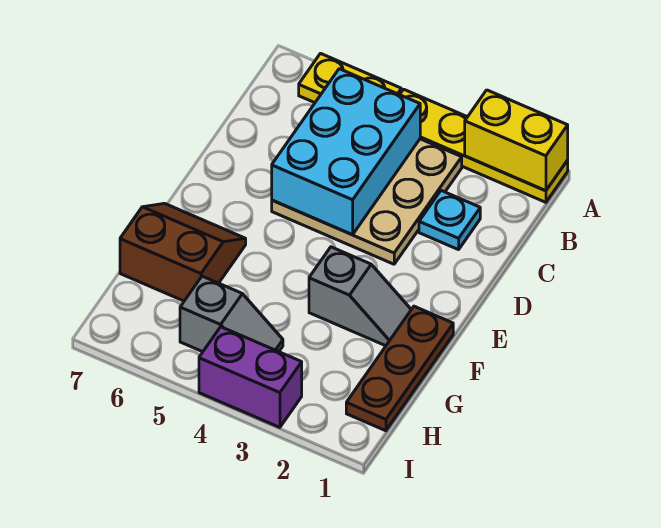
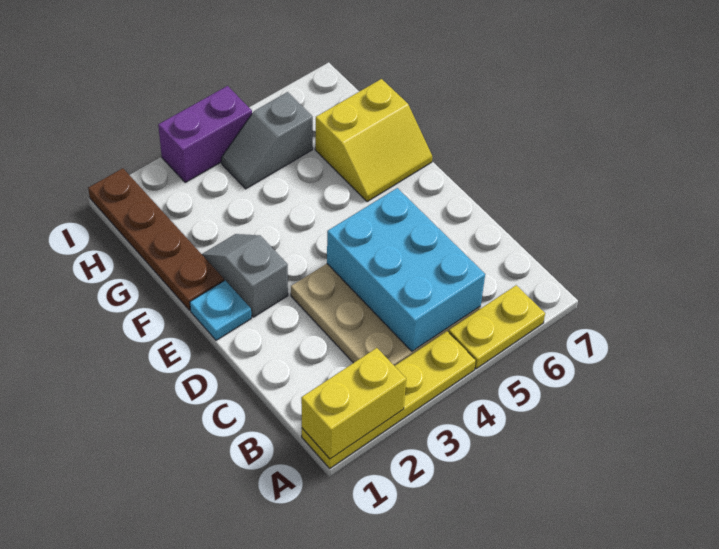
cyan 1x1 plate [419,191,480,250] -> cyan 1x1 plate moved to [190,281,251,340]
brown 1x3 plate [346,306,453,431] -> brown 1x4 plate [88,168,224,310]
grey 1x2 slope [309,247,411,346] -> grey 1x2 slope turned to [202,234,288,317]
brown 2x2 slope [120,203,246,301] -> yellow 2x2 slope [315,79,432,201]

